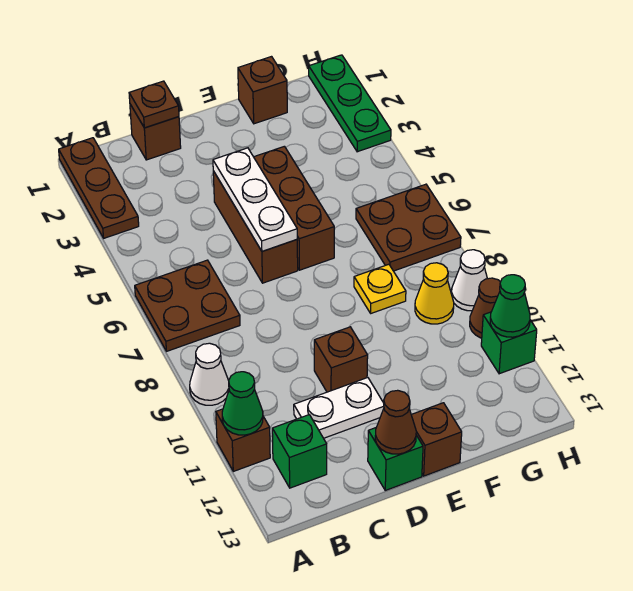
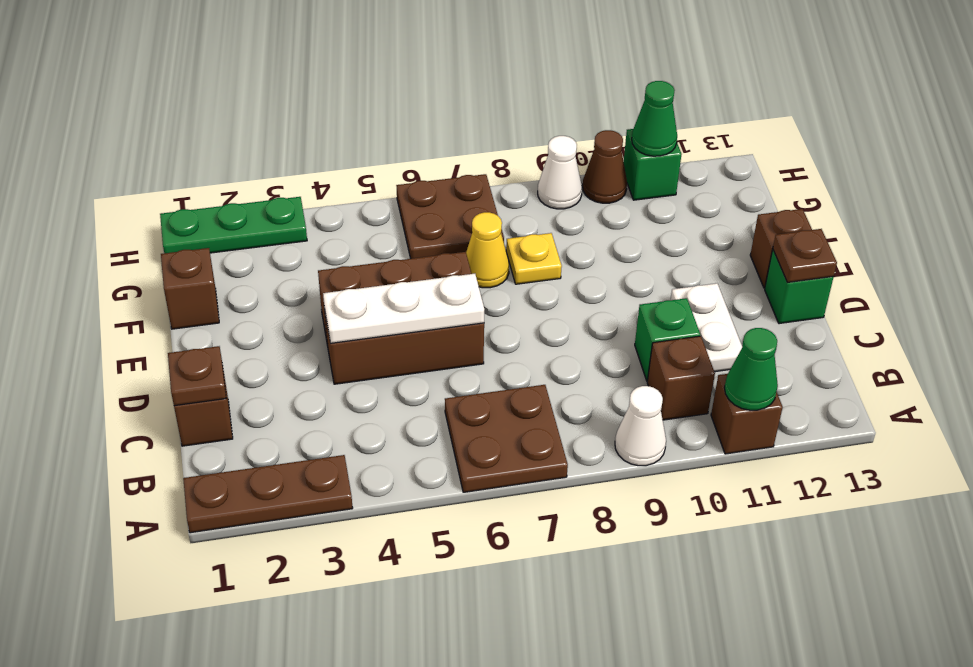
green 1x1 brick [272,415,327,488] -> green 1x1 brick moved to [635,298,700,381]
brown 1x1 brick [314,327,368,392] -> brown 1x1 brick moved to [647,336,715,420]
brown 1x1 cone [375,390,416,454] -> brown 1x1 plate [773,229,837,282]
yellow 1x1 cone [415,263,454,324] -> yellow 1x1 cone moved to [466,212,509,288]

